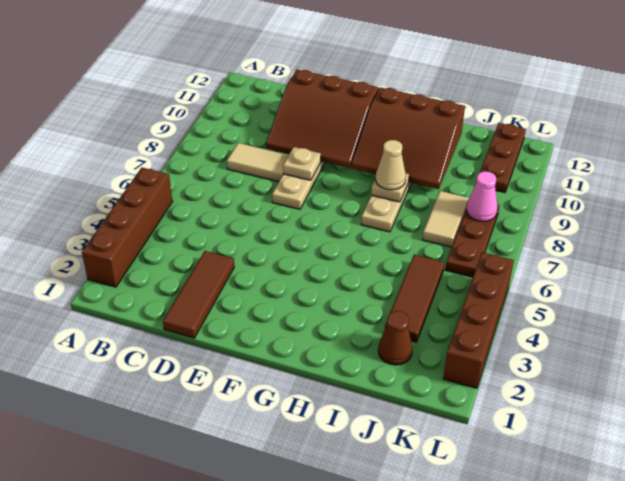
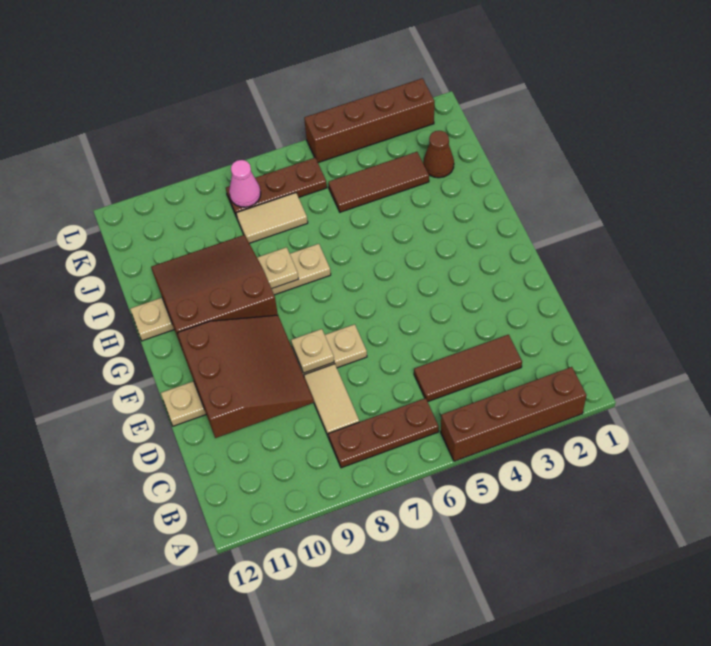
brown 1x3 tile [163,251,234,338] -> brown 1x3 tile moved to [414,335,522,402]
brown 3x3 slope [351,87,465,189] -> brown 3x3 slope turned to [151,235,278,346]
tan 1x1 cone [376,140,406,190] -> none
brown 1x3 plate [480,123,526,193] -> brown 1x3 plate moved to [329,398,439,468]

